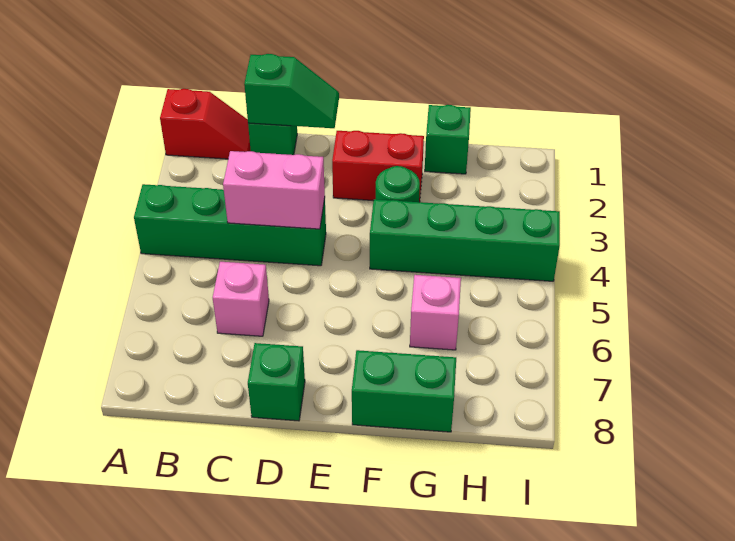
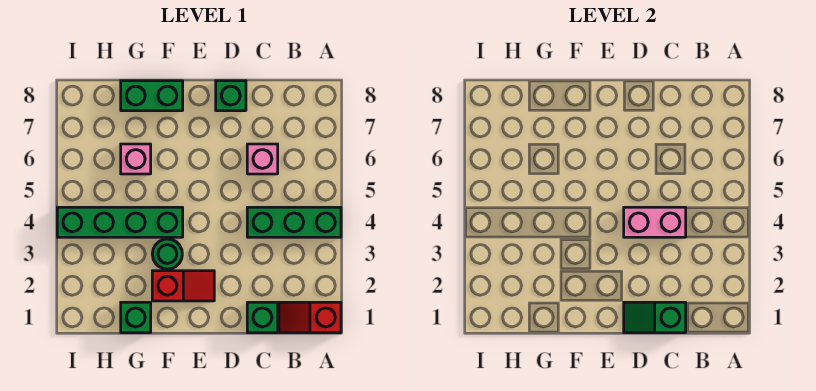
green 1x4 brick [134,184,326,266] -> green 1x3 brick [247,207,341,237]
red 1x2 brick [332,131,424,202] -> red 1x2 slope [152,271,214,301]

